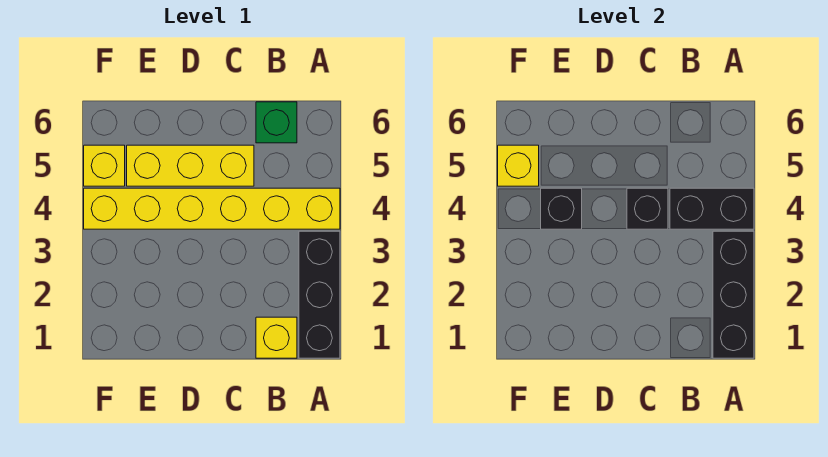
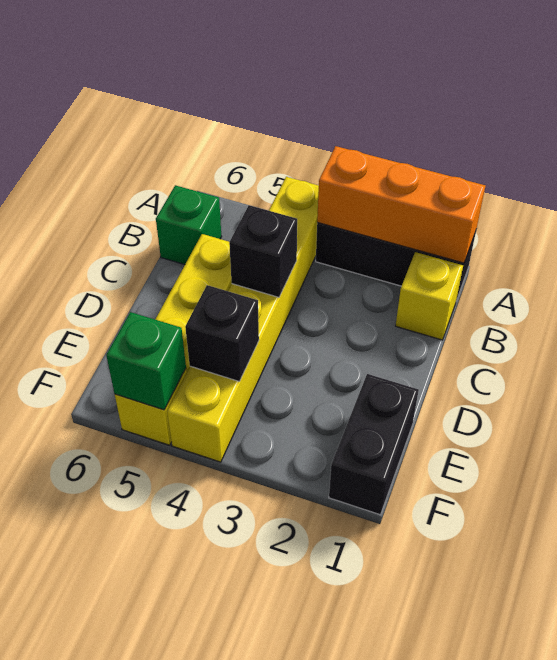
black 1x3 brick [713,231,754,358] -> orange 1x3 brick [317,146,485,263]
black 1x2 brick [670,188,754,229] -> black 1x2 brick moved to [329,374,419,515]
yellow 1x1 brick [498,145,539,186] -> green 1x1 brick [106,312,186,410]

